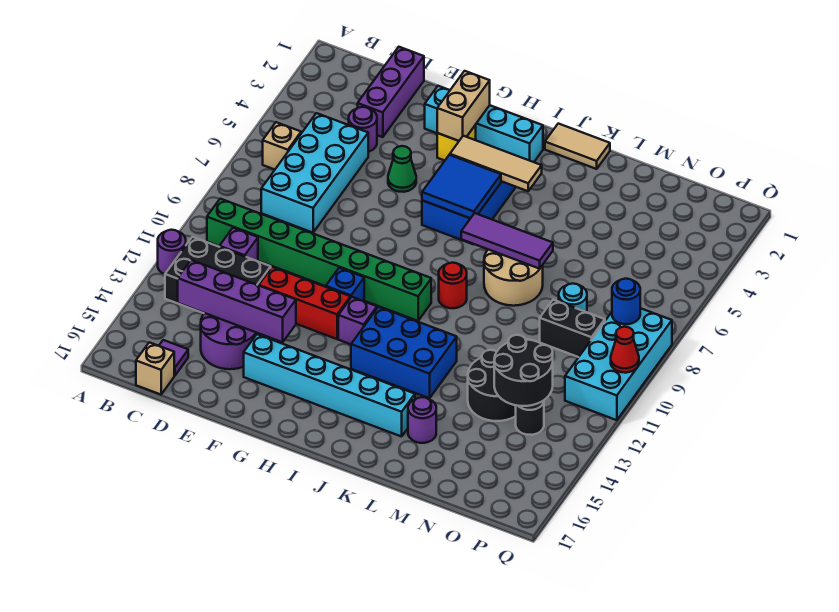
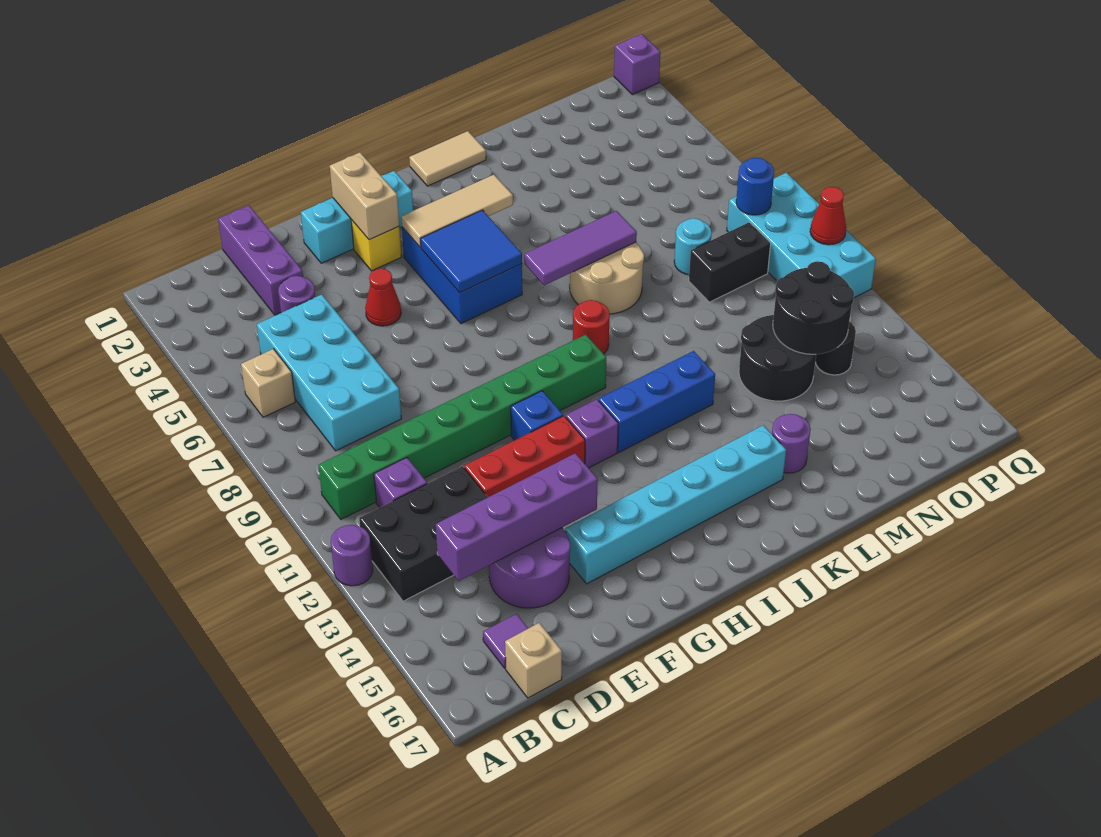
cyan 1x4 brick [425,86,543,162] -> cyan 1x3 brick [301,171,413,263]
green 1x1 cone [388,146,416,192] -> red 1x1 cone [365,268,401,326]
blue 2x3 brick [351,307,457,398] -> blue 1x3 brick [599,351,715,452]
none -> purple 1x1 brick [614,34,660,95]

